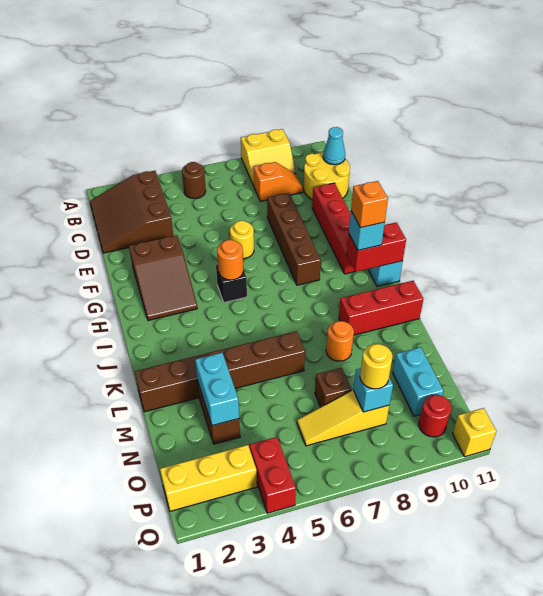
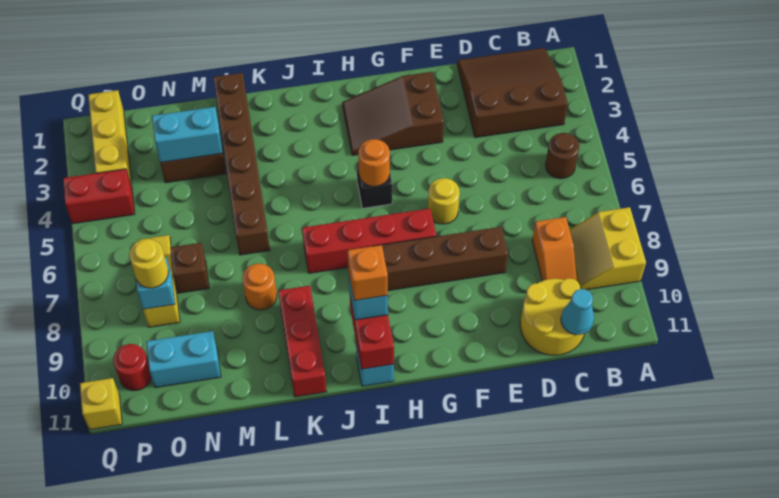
red 1x4 brick [312,183,355,274] -> red 1x4 brick moved to [302,208,436,273]

